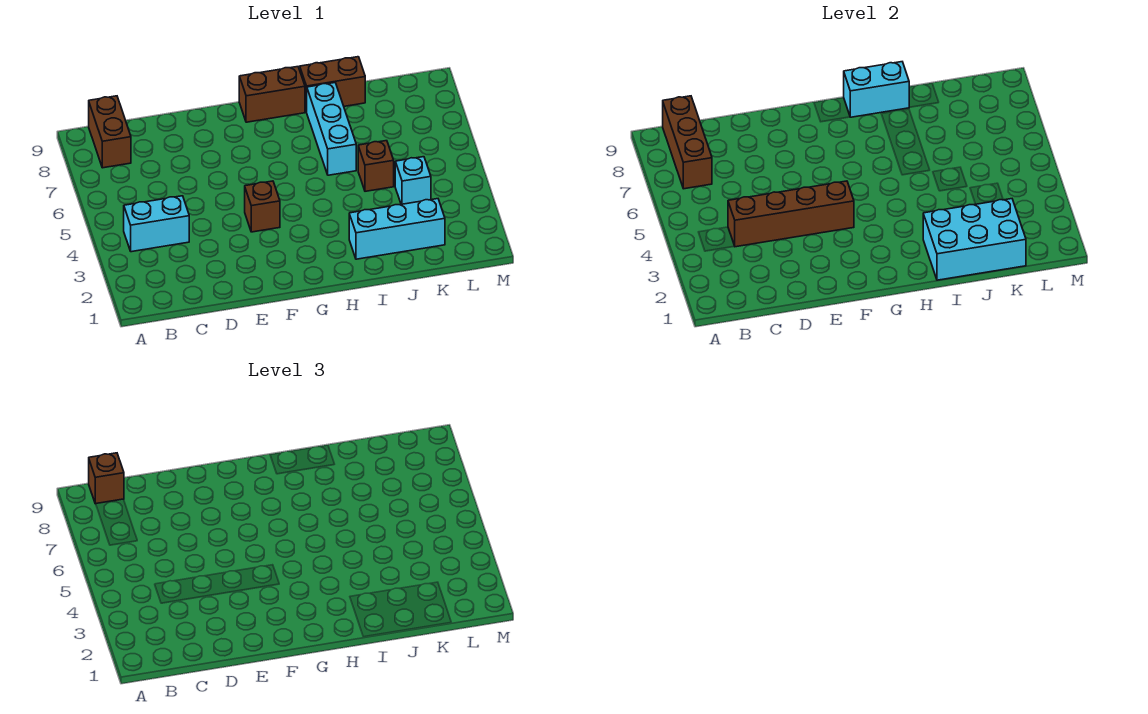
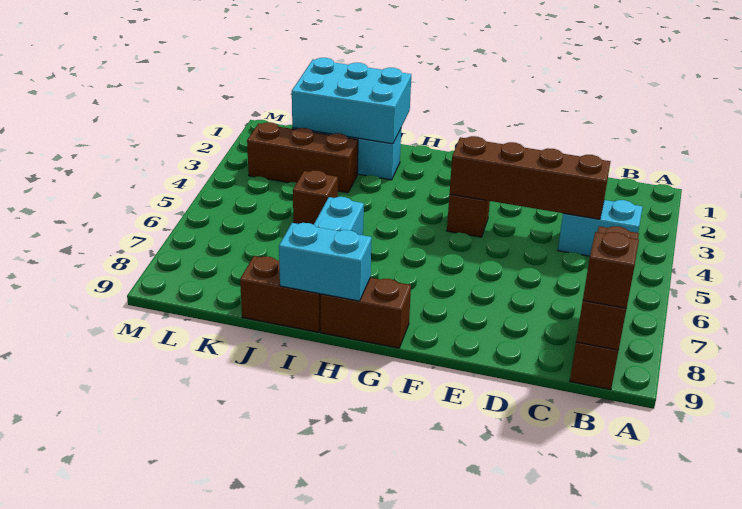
none -> brown 1x3 brick [247,122,358,193]
cyan 1x1 brick [395,157,431,204] -> none

